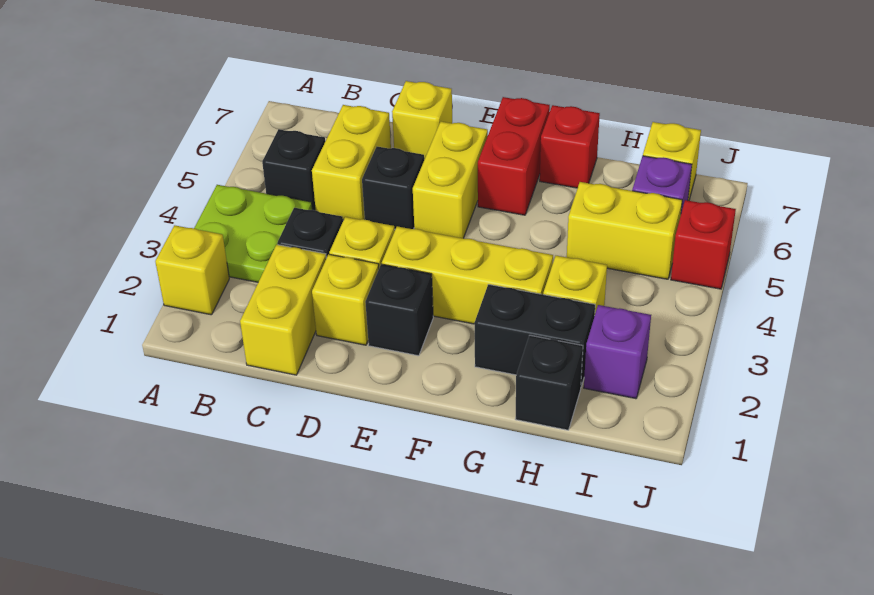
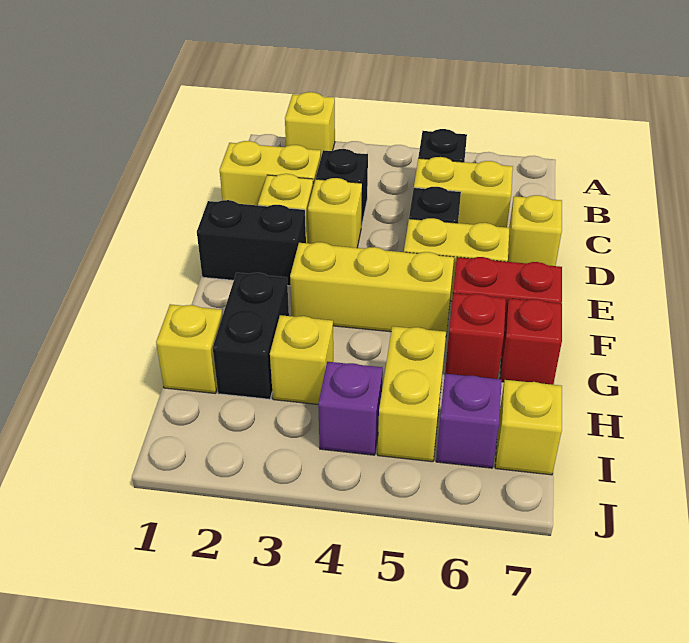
lime 2x2 plate [194,185,312,282] -> none
black 1x1 brick [365,264,433,356] -> black 1x2 brick [197,200,306,286]
yellow 1x3 brick [382,226,553,324] -> yellow 1x3 brick turned to [290,242,454,335]
black 1x1 brick [516,335,583,430] -> yellow 1x1 brick [156,304,223,393]
purple 1x1 brick [584,305,651,399] -> purple 1x1 brick moved to [318,362,383,455]
red 1x1 brick [671,200,736,289] -> red 1x1 brick moved to [445,293,506,379]

